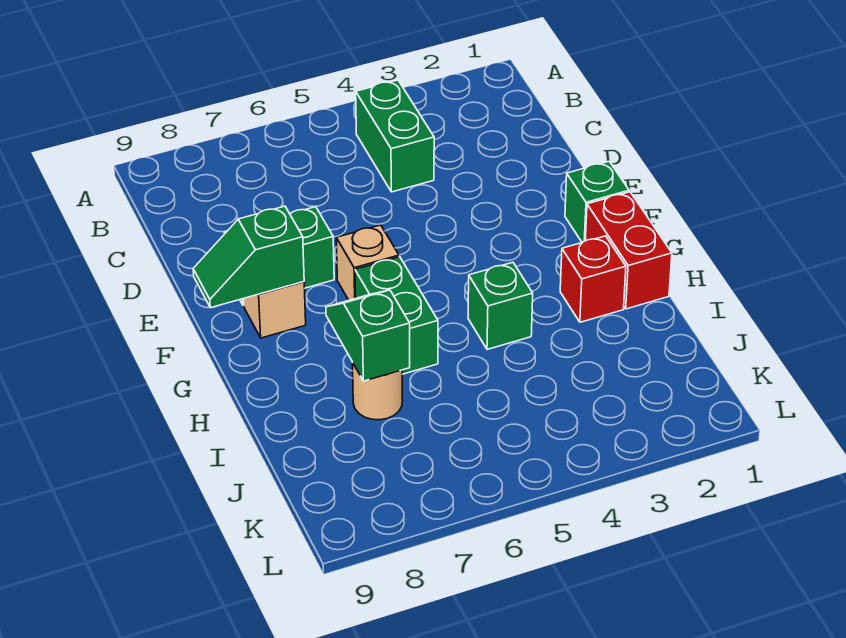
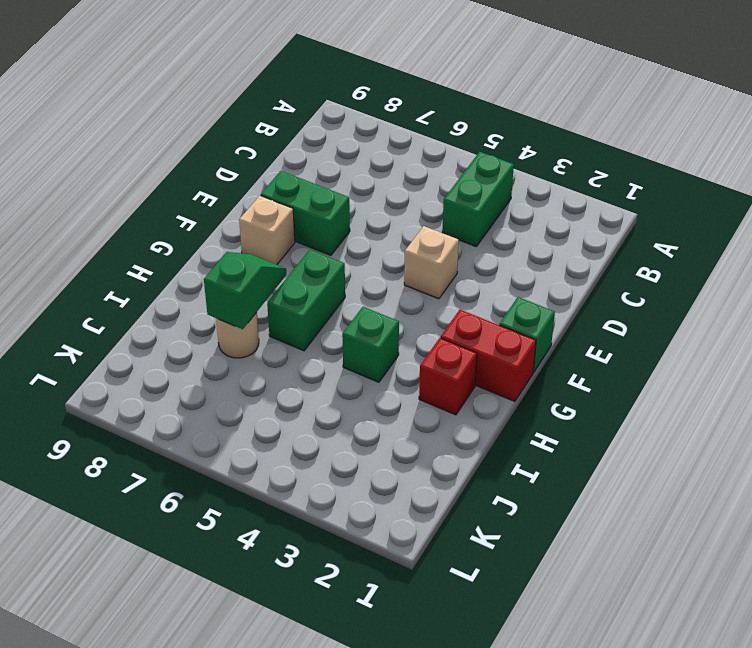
tan 1x1 brick [336,225,399,300] -> tan 1x1 brick moved to [404,226,459,299]
green 1x2 slope [193,206,304,308] -> none
red 1x2 brick [585,192,672,309] -> red 1x2 brick turned to [441,310,536,402]

